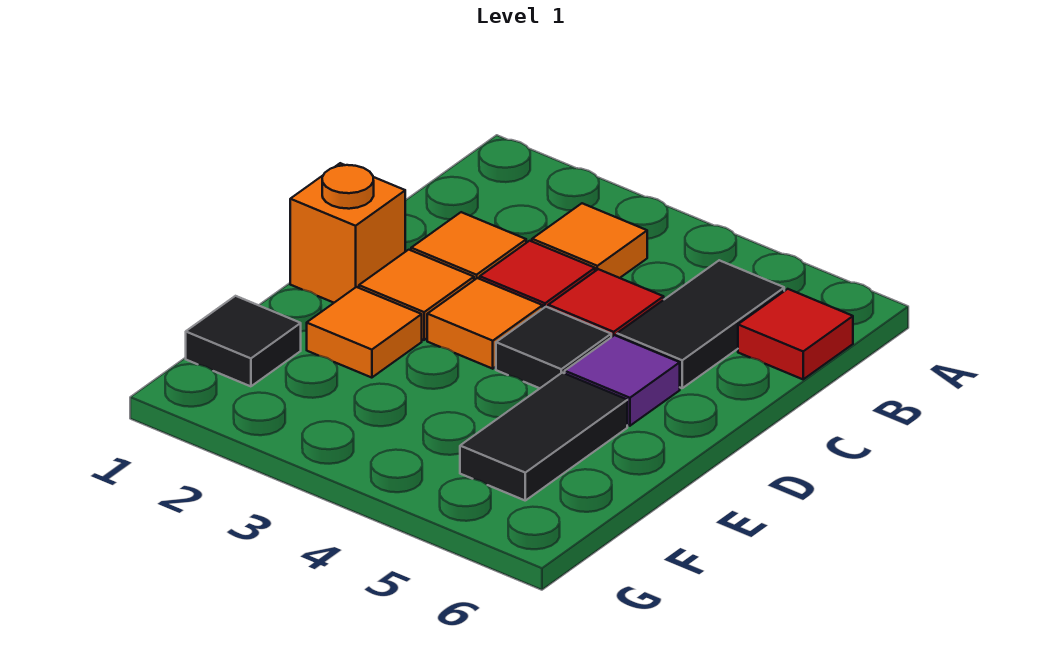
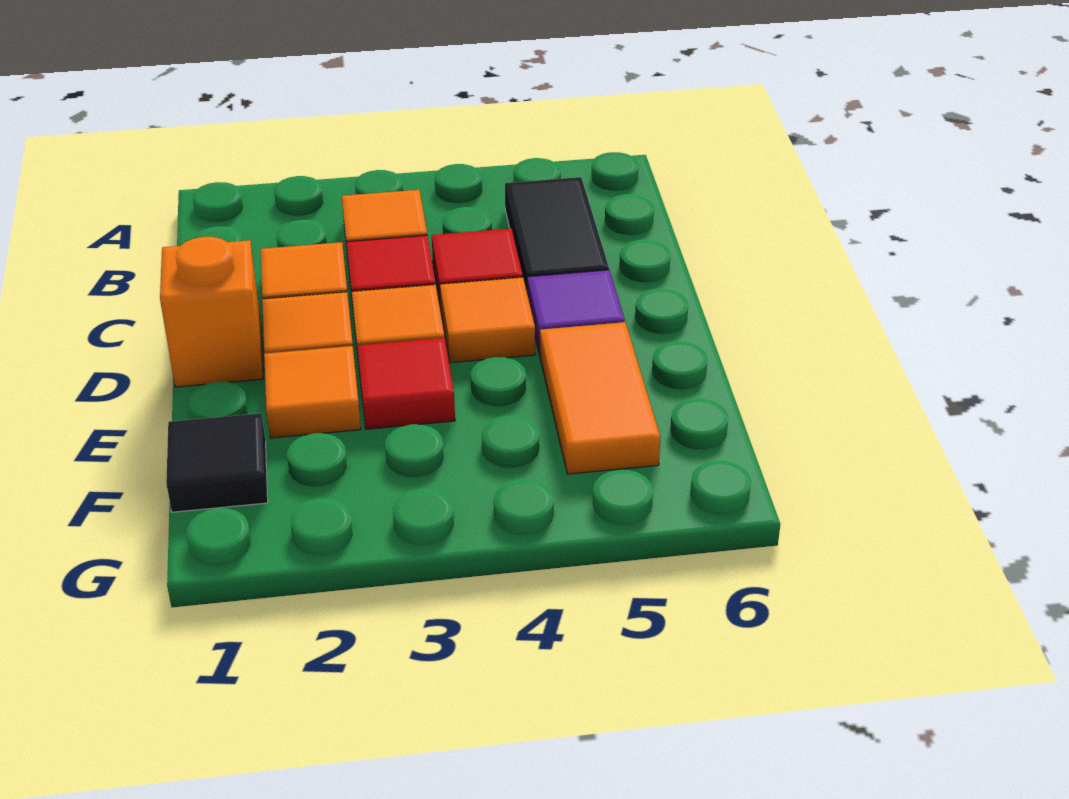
red 1x1 tile [738,289,853,379] -> red 1x1 tile moved to [357,338,455,429]
black 1x1 tile [496,307,611,388] -> orange 1x1 tile [440,277,535,363]
black 1x2 tile [460,373,627,500] -> orange 1x2 tile [540,322,661,474]

